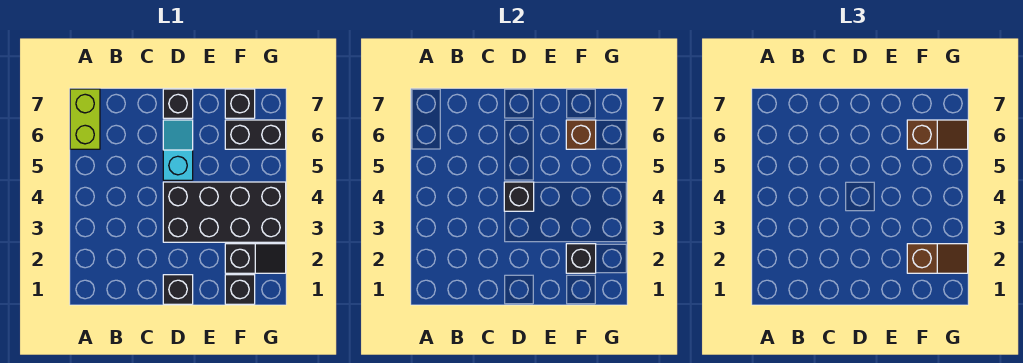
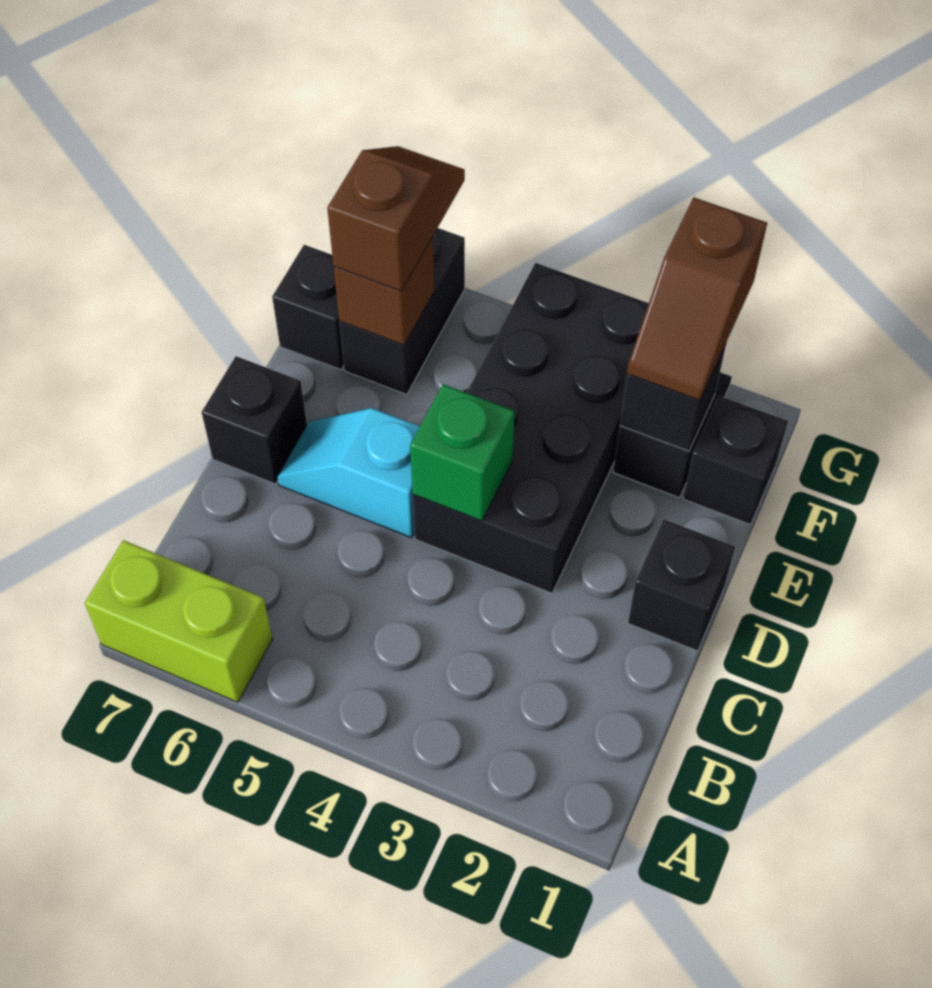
black 1x1 brick [504,182,534,211] -> green 1x1 brick [410,384,514,521]
brown 1x2 slope [907,244,968,273] -> brown 1x2 slope turned to [627,197,767,400]

